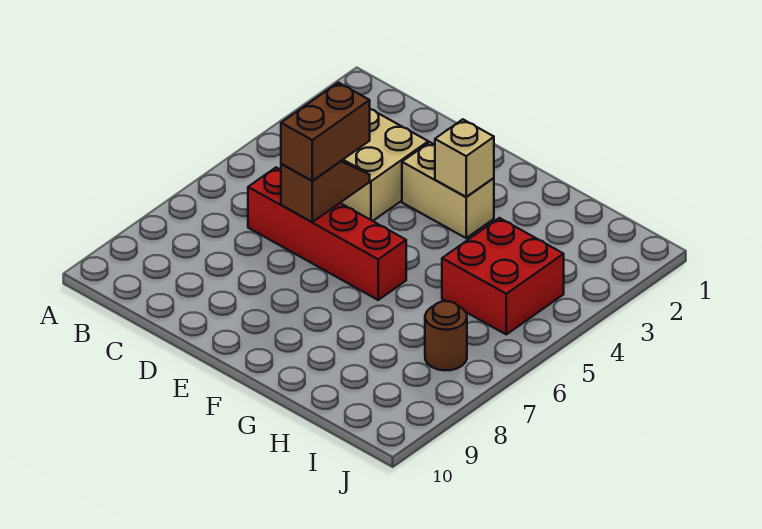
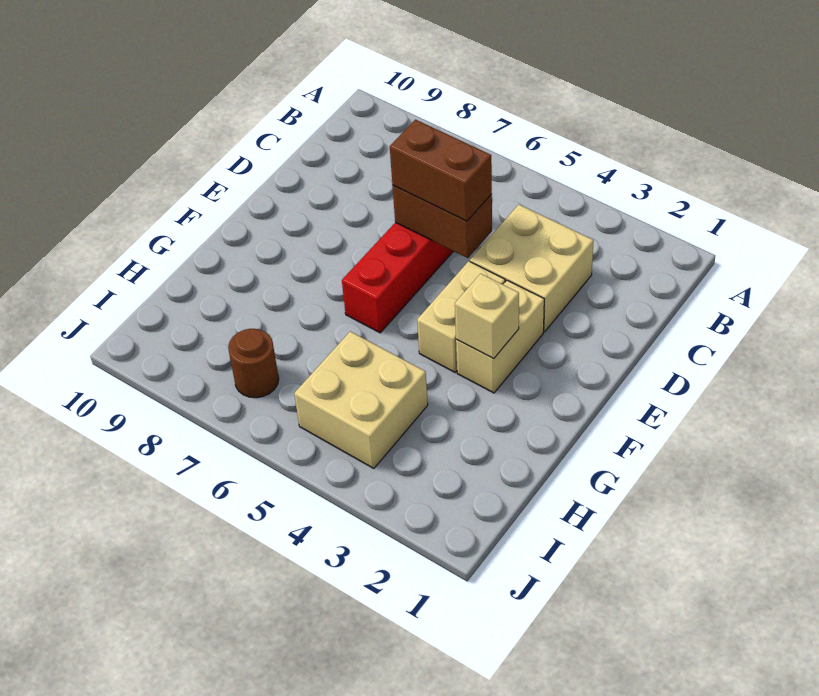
brown 1x2 slope [281,160,370,222] -> brown 1x2 brick [393,186,492,258]
none -> tan 1x2 brick [417,261,505,372]
red 2x2 brick [442,218,564,334] -> tan 2x2 brick [294,331,428,468]

